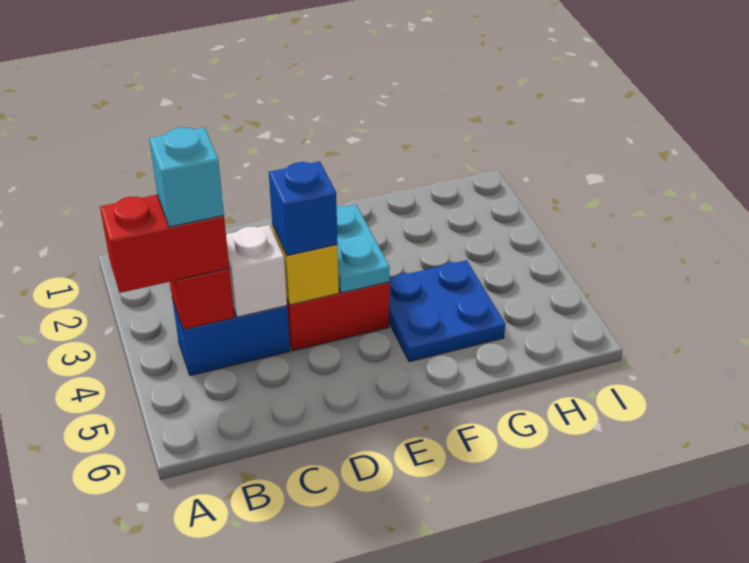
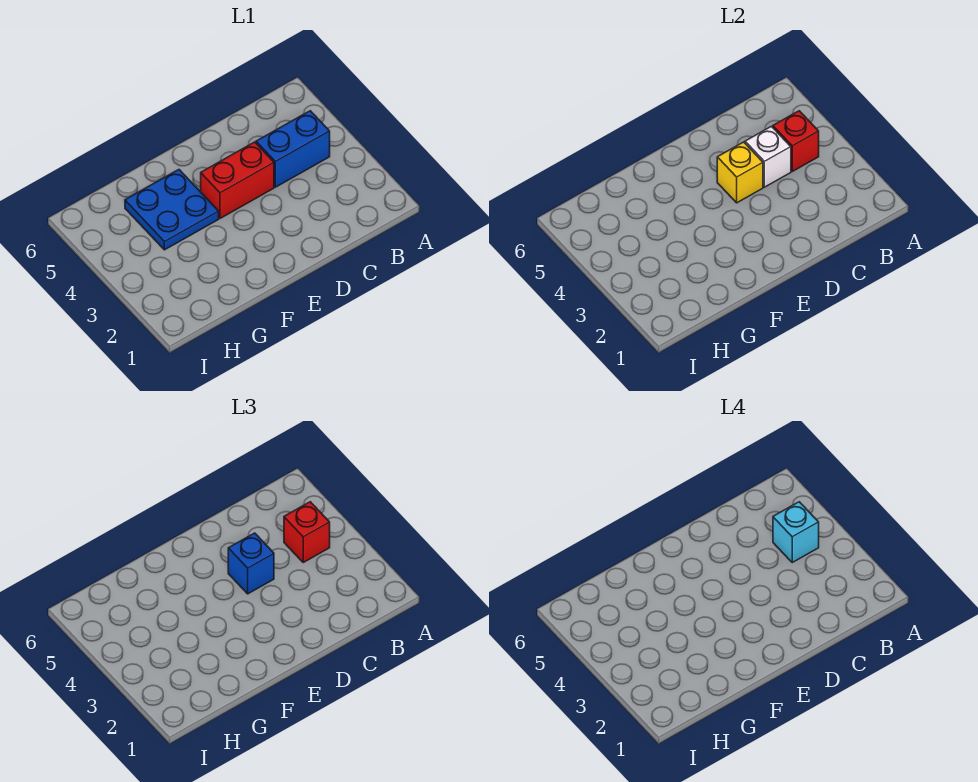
red 1x2 brick [100,195,229,293] -> red 1x1 brick [284,502,330,562]
cyan 1x2 plate [337,205,390,293] -> none

